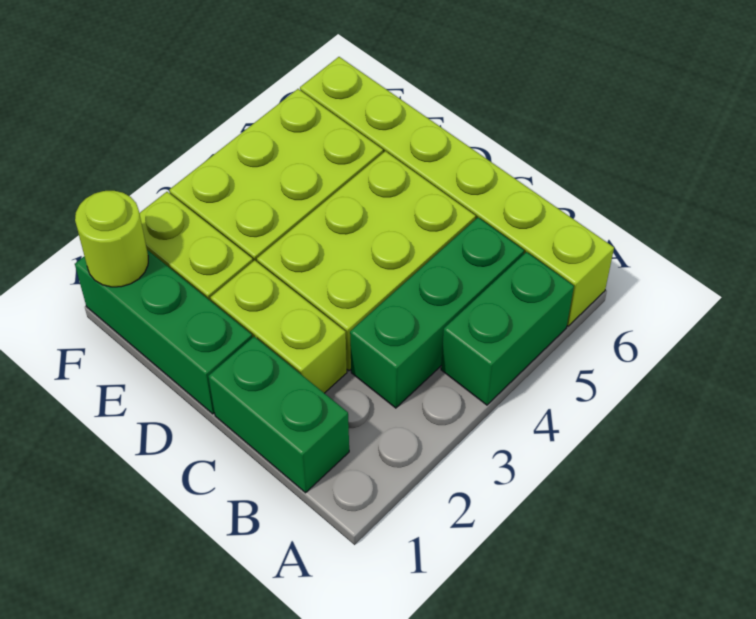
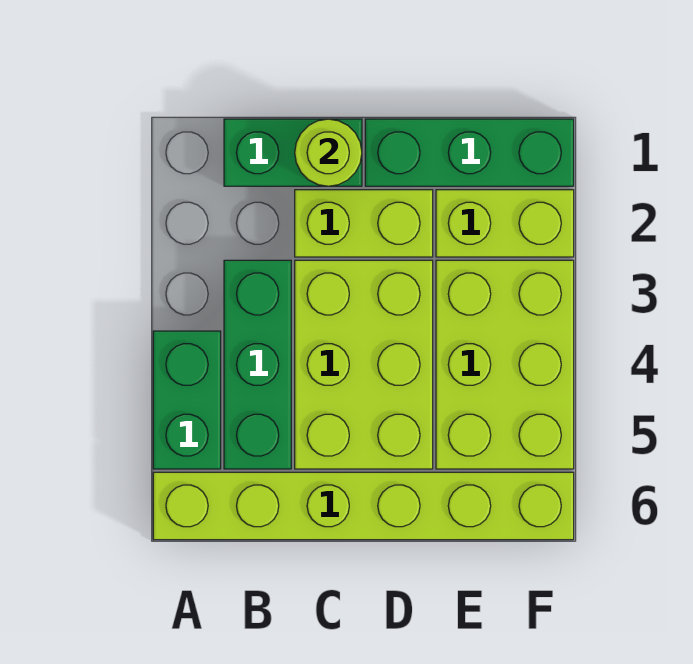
lime 1x1 round brick [75,191,148,287] -> lime 1x1 round brick moved to [295,119,362,186]

